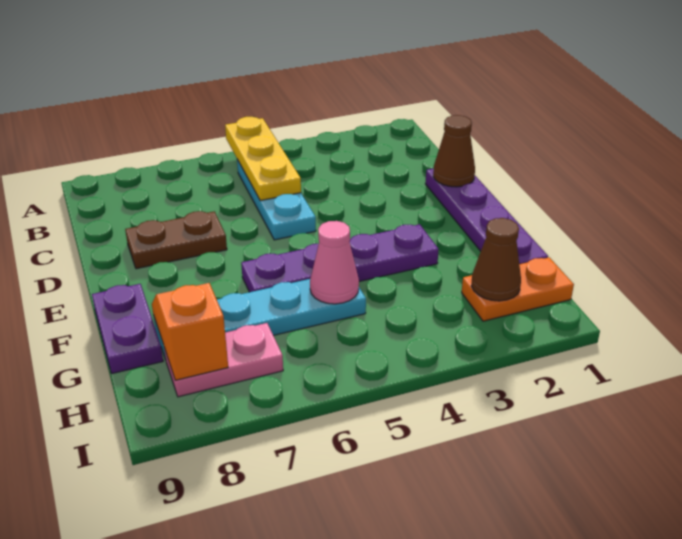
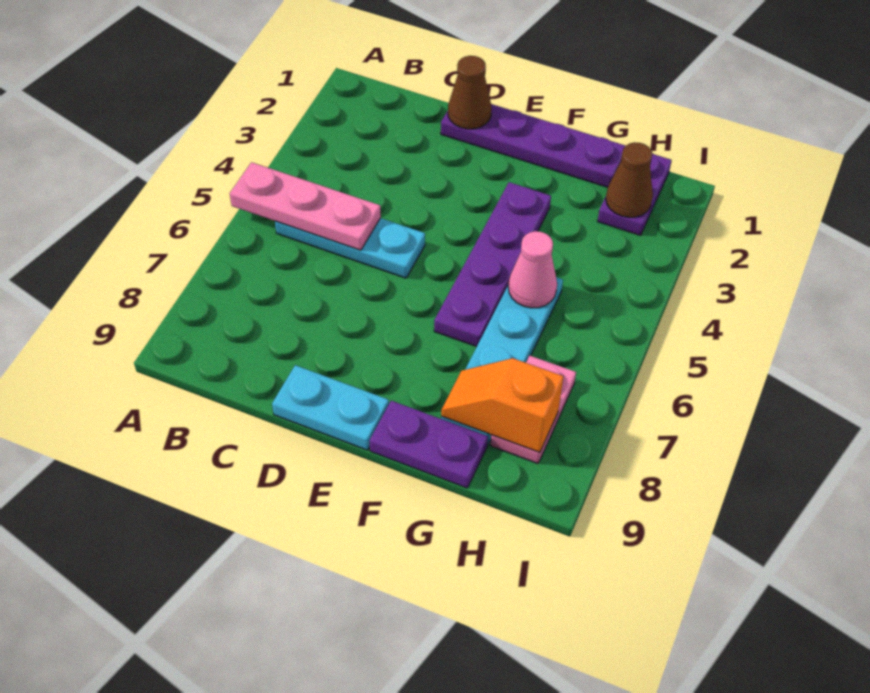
yellow 1x3 plate [225,117,301,201] -> pink 1x3 plate [230,162,381,250]
brown 1x2 plate [125,211,227,269] -> none
none -> cyan 1x2 plate [272,365,389,450]
orange 1x2 plate [462,257,574,321] -> purple 1x2 plate [598,153,672,236]

